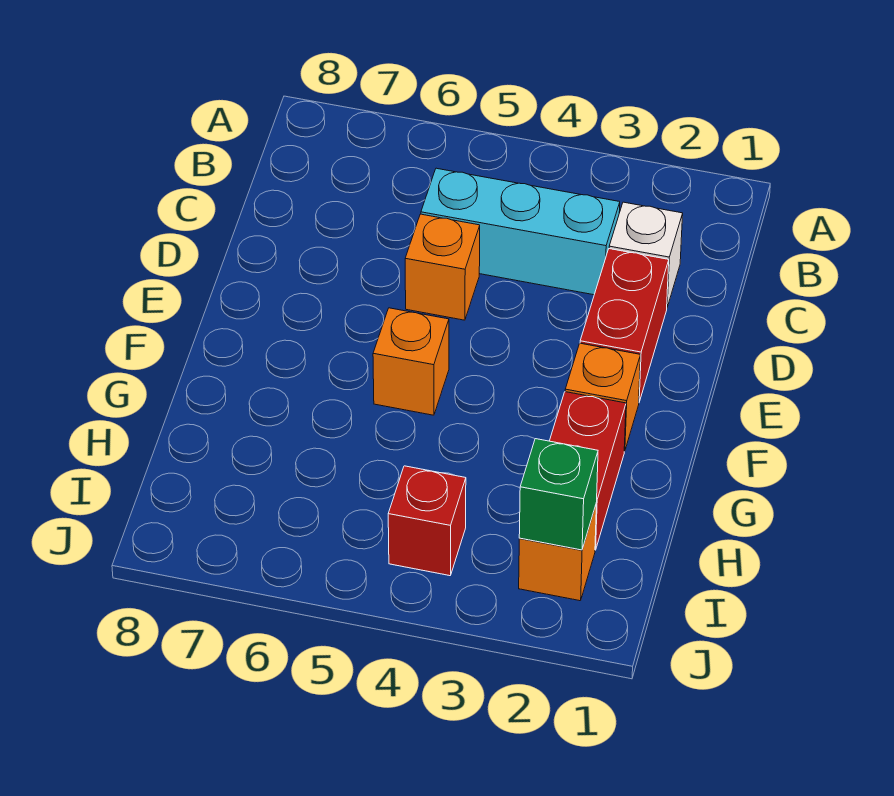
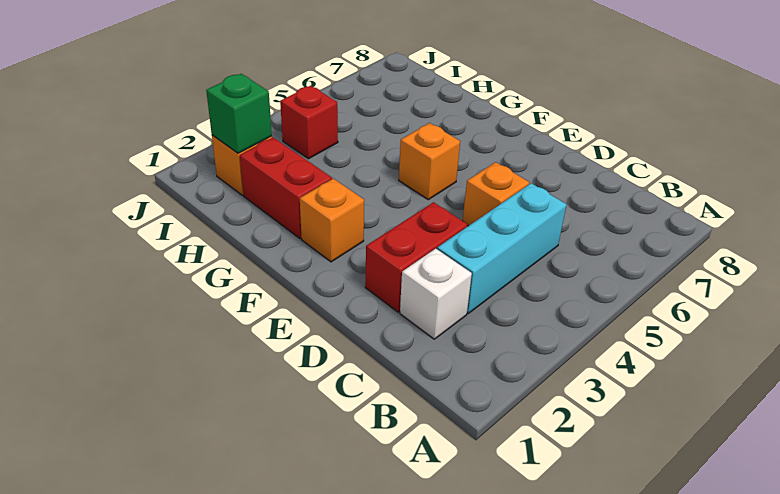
red 1x2 brick [580,249,669,402] -> red 1x2 brick turned to [365,202,467,312]

